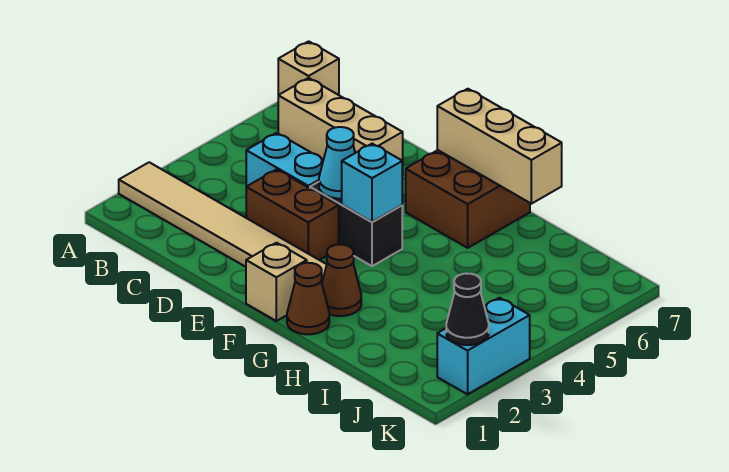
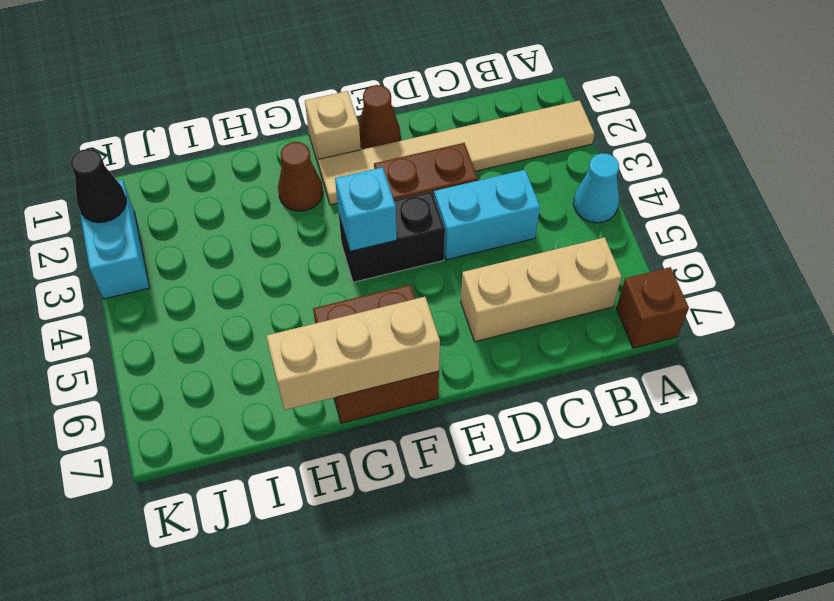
tan 1x1 brick [278,41,339,95] -> brown 1x1 brick [616,267,689,348]
cyan 1x1 cone [319,127,355,199] -> cyan 1x1 cone moved to [573,153,619,223]
brown 1x1 cone [287,263,329,334] -> brown 1x1 cone moved to [359,85,400,149]

